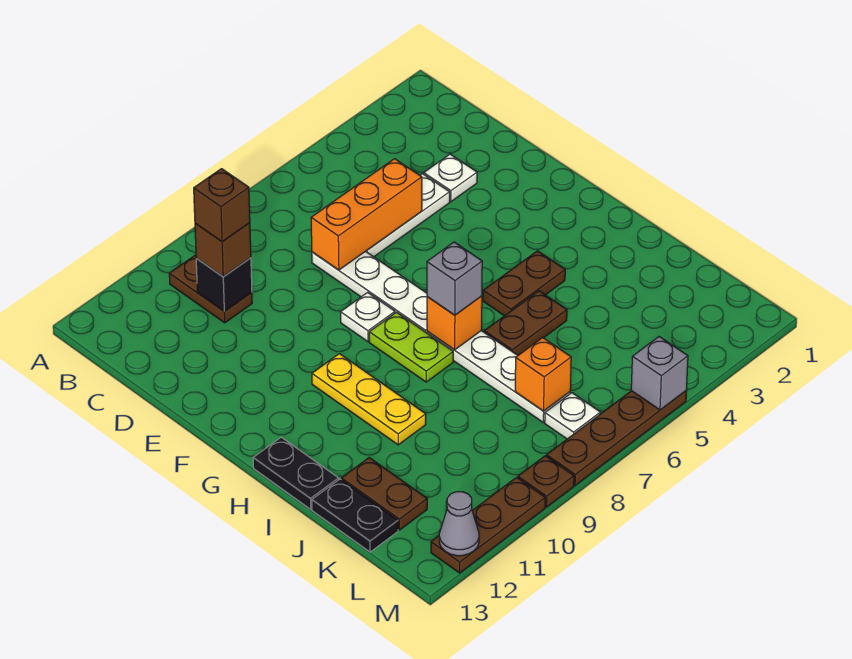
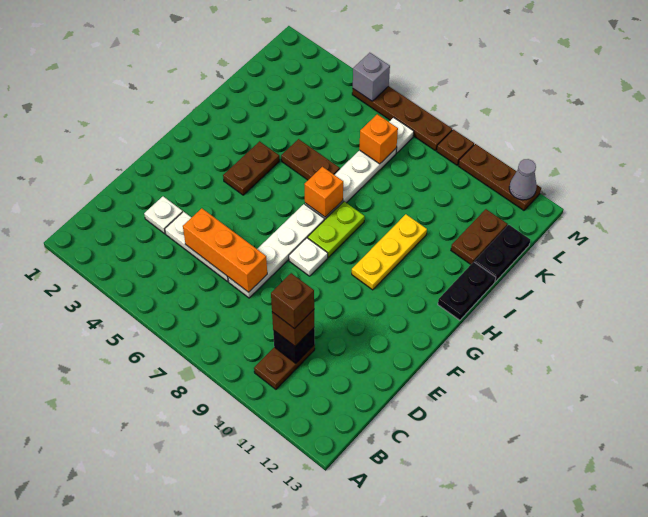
brown 1x2 plate [483,251,565,316] -> brown 1x2 plate turned to [223,141,280,195]
grey 1x1 brick [427,242,482,315] -> none

